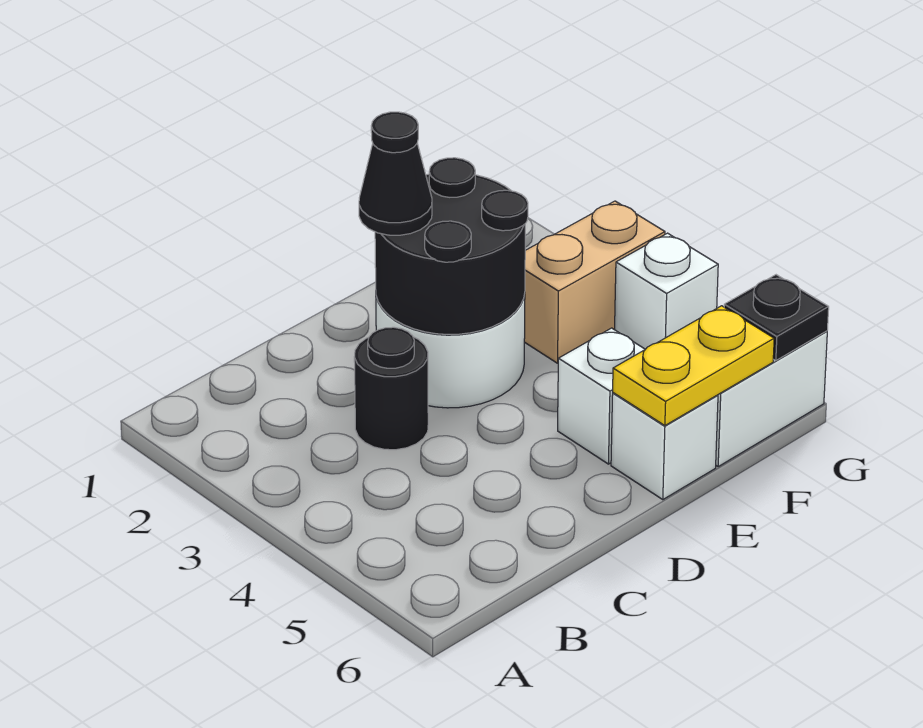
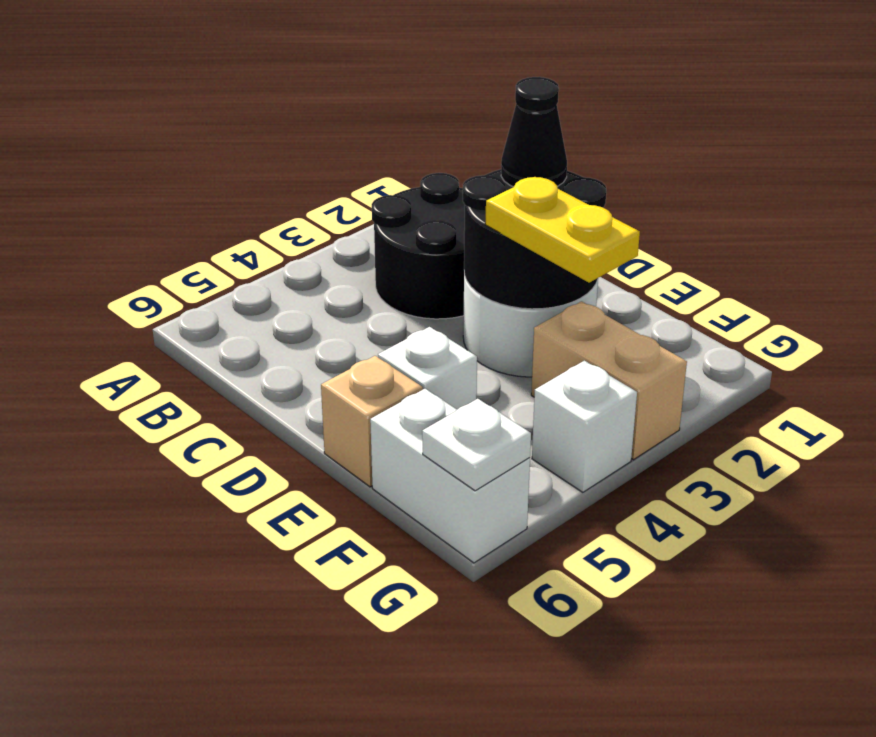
black 1x1 round brick [354,327,428,450] -> black 2x2 round brick [372,173,465,319]
white 1x1 brick [611,393,718,500] -> tan 1x1 brick [321,356,423,487]
yellow 1x2 plate [613,306,774,426] -> yellow 1x2 plate moved to [485,177,640,283]
black 1x1 plate [724,275,829,361] -> white 1x1 plate [422,399,531,491]

